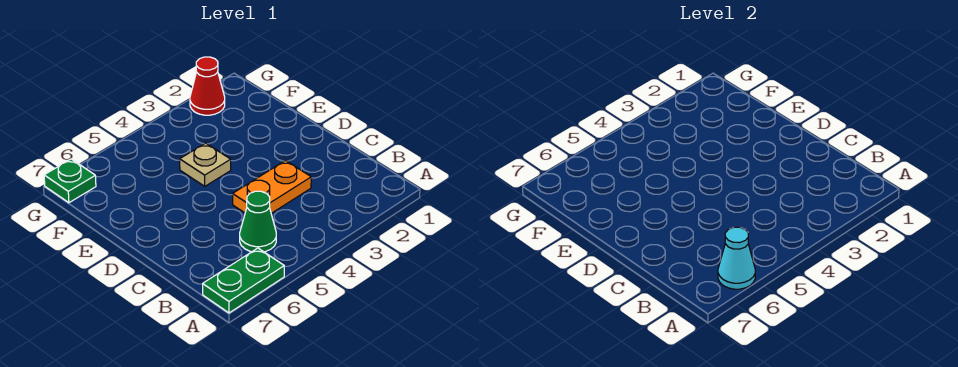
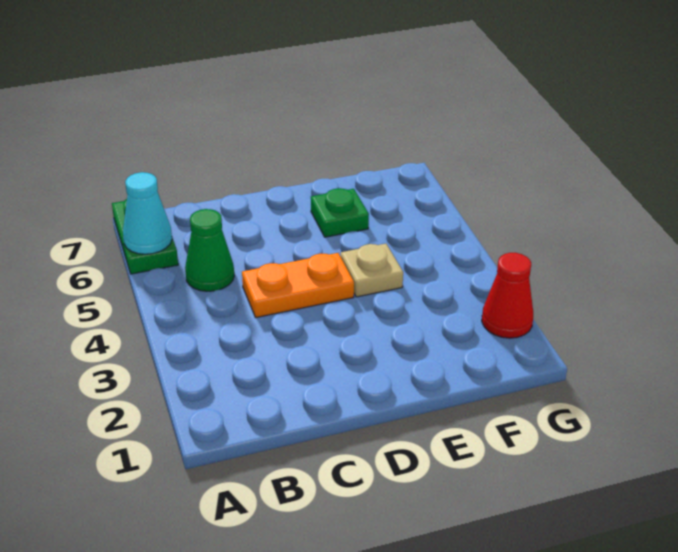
orange 1x2 plate [233,161,311,213] -> orange 1x2 plate turned to [242,253,354,318]
green 1x1 plate [44,159,96,203] -> green 1x1 plate moved to [311,188,369,237]

